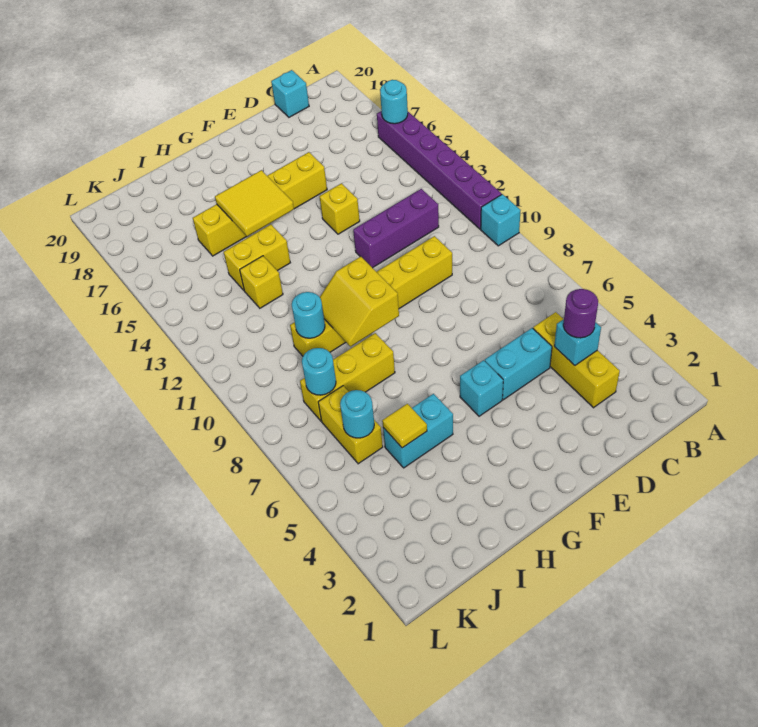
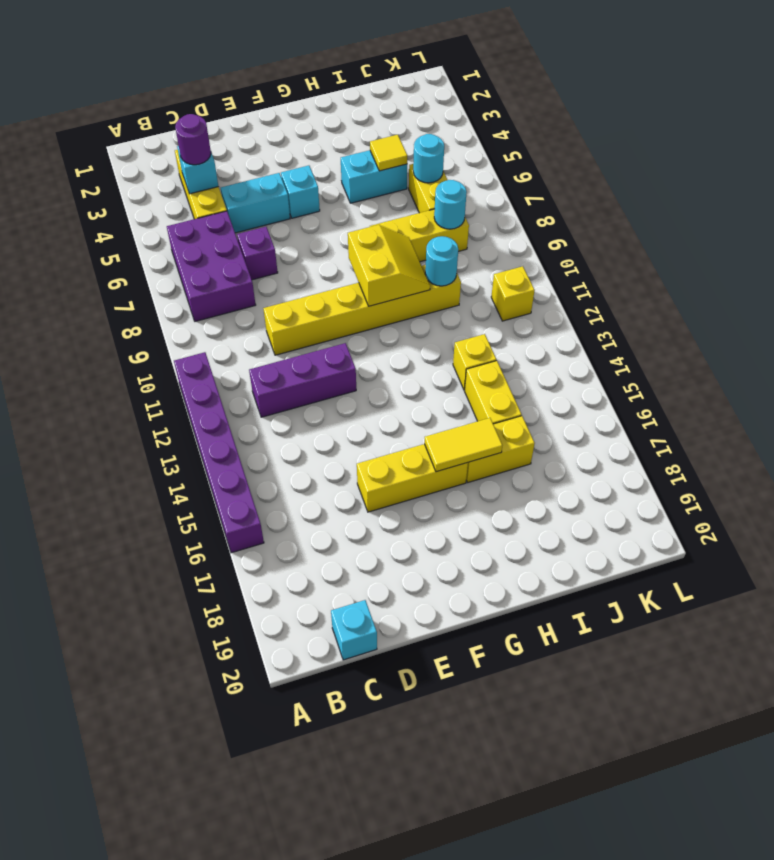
cyan 1x1 brick [481,194,521,246] -> none
cyan 1x1 round brick [380,80,408,124] -> none
none -> purple 2x3 brick [167,211,256,321]
none -> purple 1x1 brick [237,227,278,280]
yellow 1x1 brick [319,183,360,234] -> yellow 1x1 brick moved to [491,266,535,321]
yellow 2x2 tile [215,170,294,236] -> yellow 1x2 tile [424,418,502,472]
yellow 1x2 brick [224,225,290,290] -> yellow 1x2 brick turned to [465,361,522,424]

